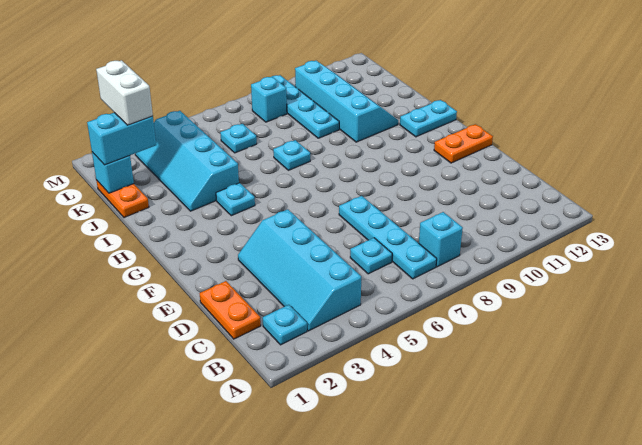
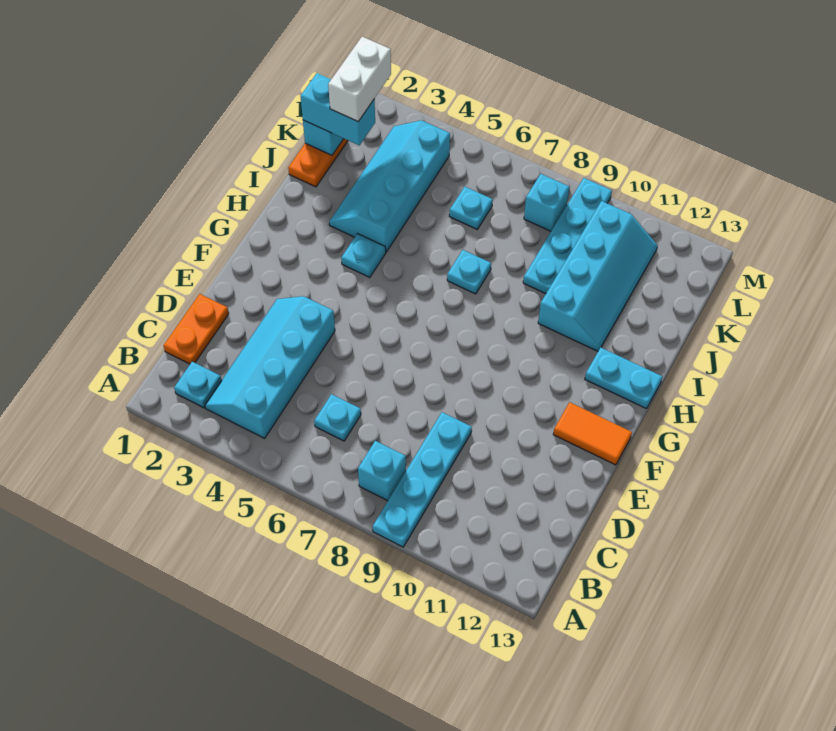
cyan 1x4 plate [339,196,437,279] -> cyan 1x4 plate moved to [373,412,472,547]
orange 1x2 plate [434,124,493,163] -> orange 1x2 tile [553,402,632,465]

